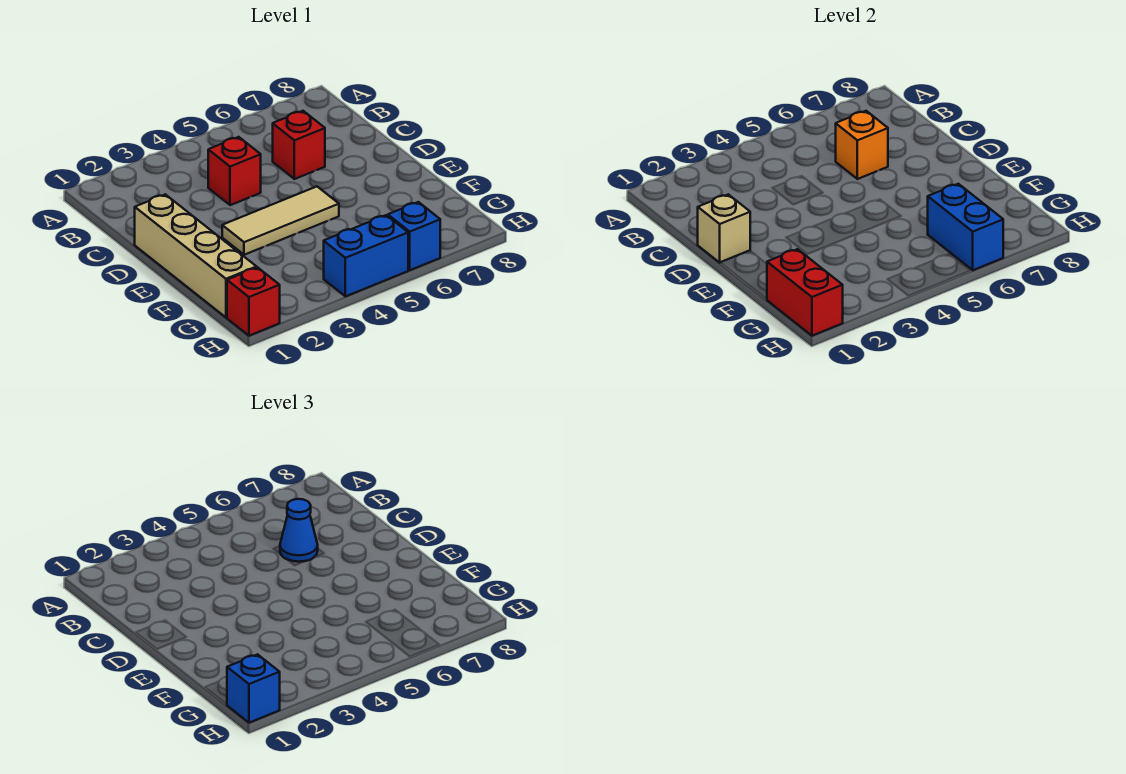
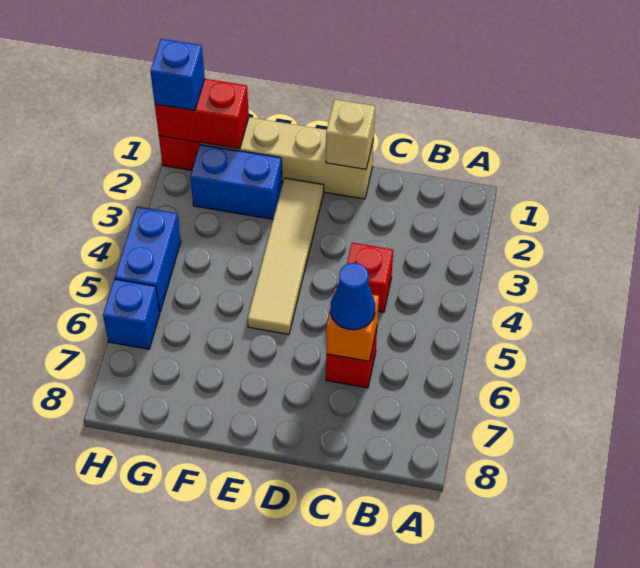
tan 1x3 tile [222,187,339,255] -> tan 1x4 tile [248,178,324,334]
blue 1x2 brick [928,184,1003,270] -> blue 1x2 brick moved to [190,144,282,219]

